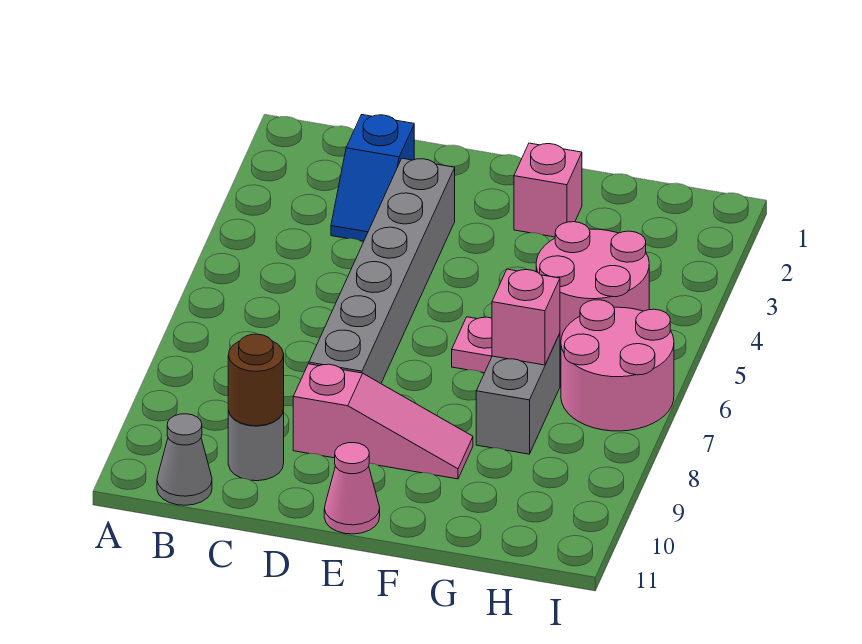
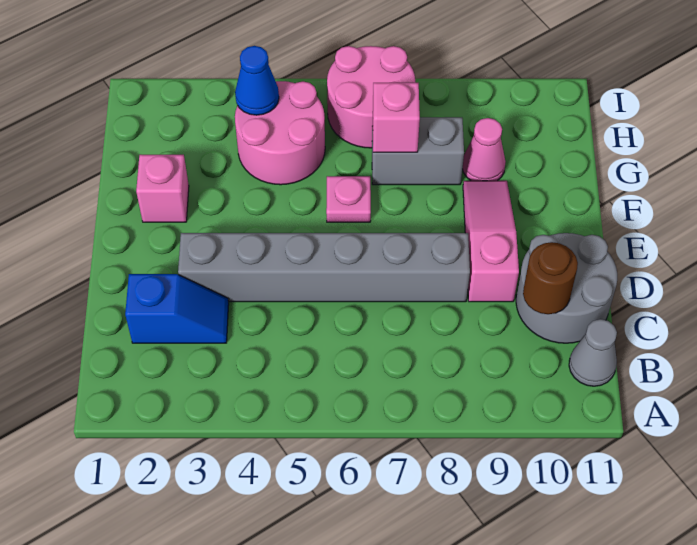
grey 1x1 round brick [228,409,284,481] -> grey 2x2 round brick [516,233,617,343]
pink 1x1 cone [324,443,380,534] -> pink 1x1 cone moved to [462,118,506,181]
none -> blue 1x1 cone [235,46,279,115]

